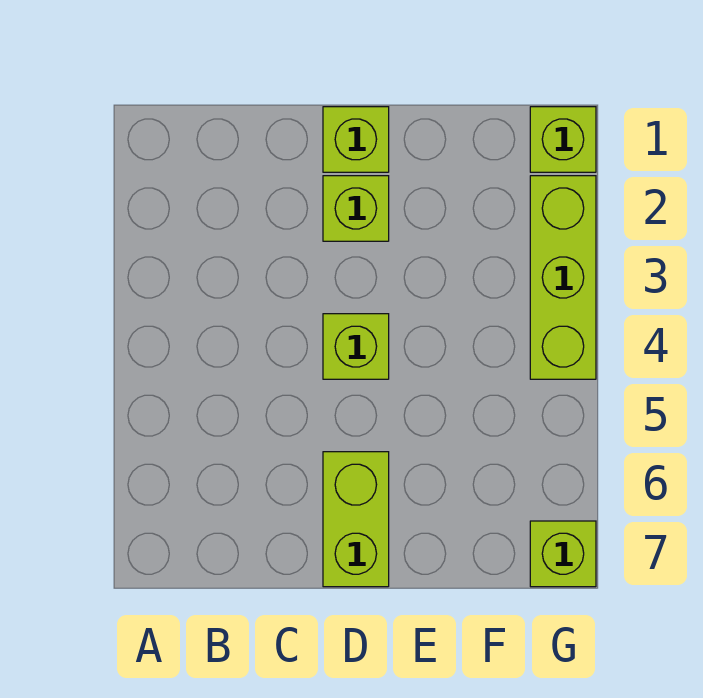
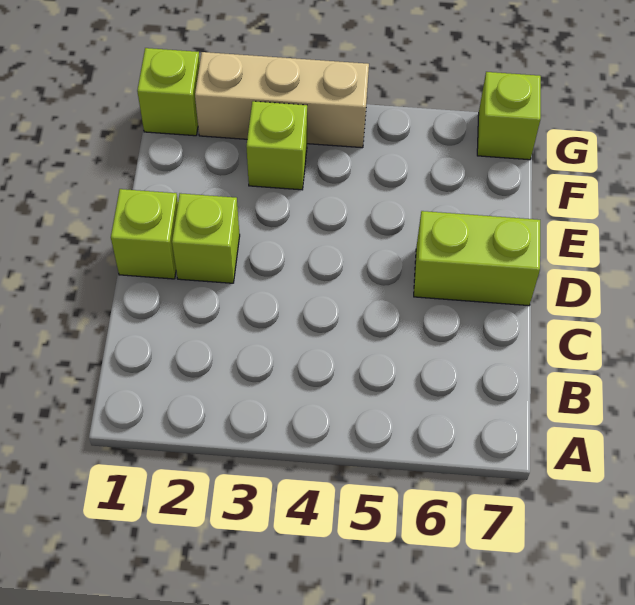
lime 1x1 brick [323,314,389,379] -> lime 1x1 brick moved to [246,101,307,190]
lime 1x3 brick [530,176,596,379] -> tan 1x3 brick [195,52,369,148]

